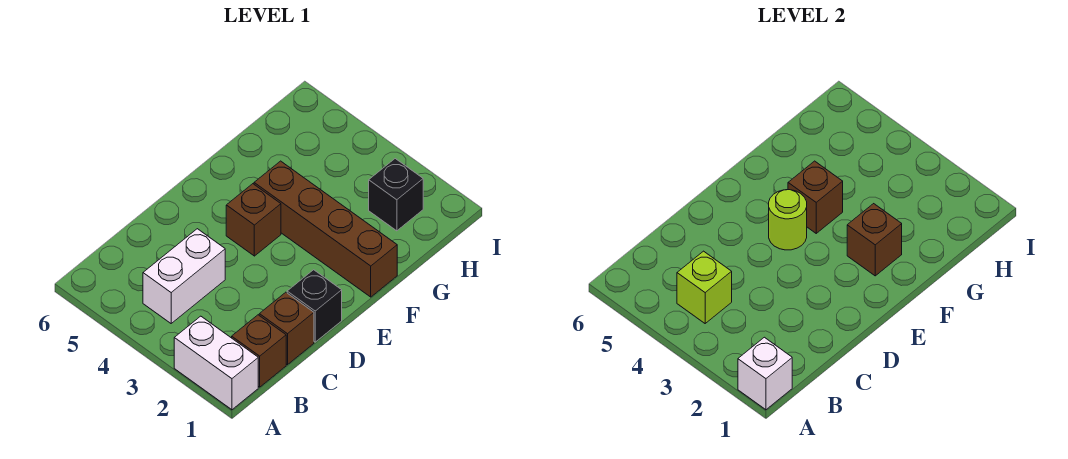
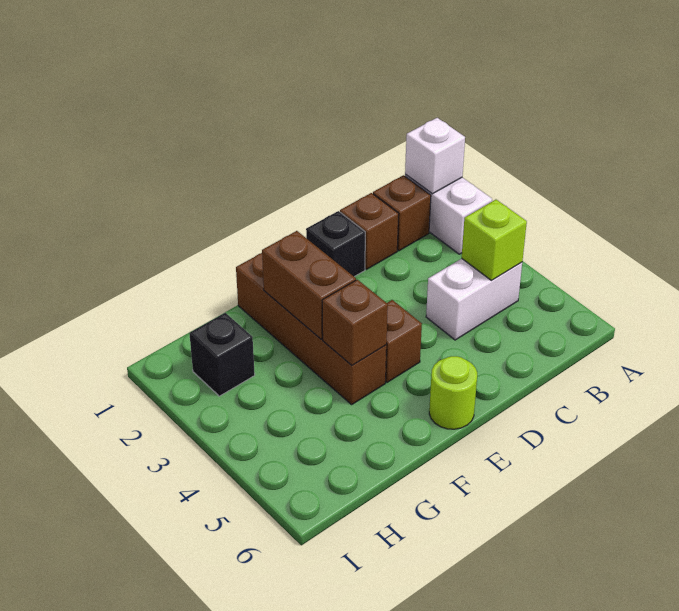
lime 1x1 round brick [769,190,807,250] -> lime 1x1 round brick moved to [429,356,477,429]
brown 1x1 brick [847,204,902,276] -> brown 1x2 brick [262,231,356,339]

